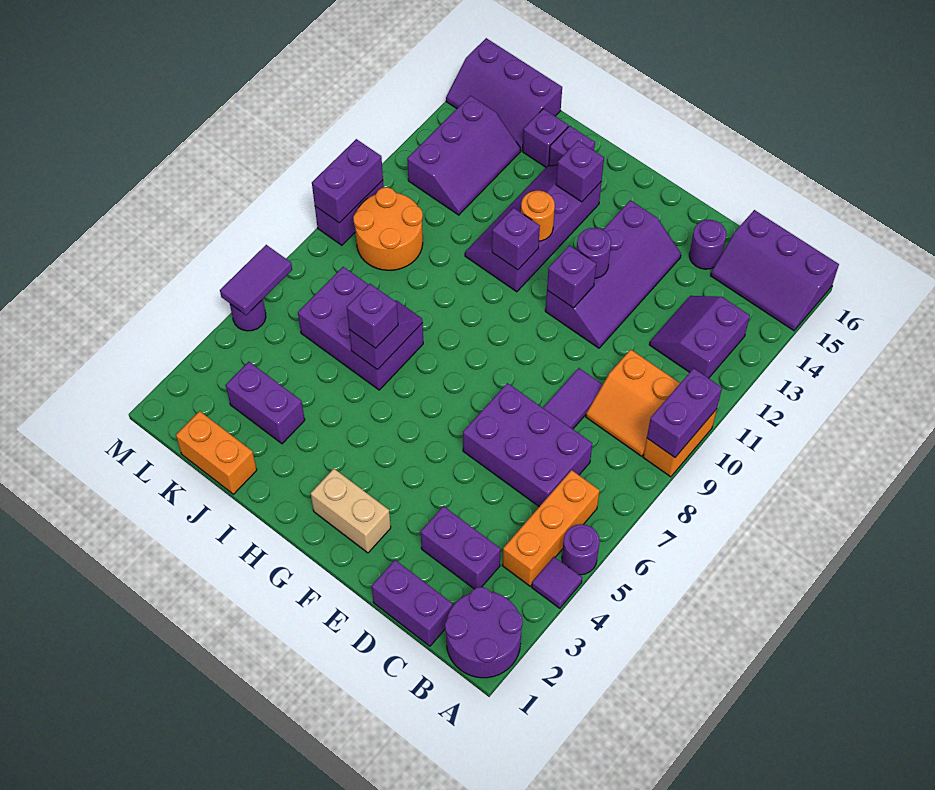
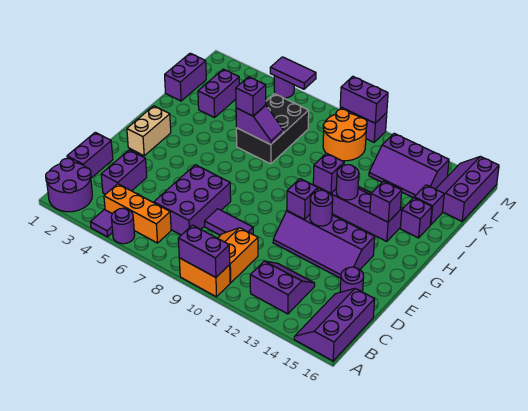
orange 1x1 round brick [521,191,555,241] -> purple 1x1 round brick [336,165,359,200]
purple 2x3 brick [298,267,423,390] -> black 2x3 brick [236,94,309,164]
orange 1x2 brick [176,411,257,494] -> purple 1x2 brick [165,53,206,101]

